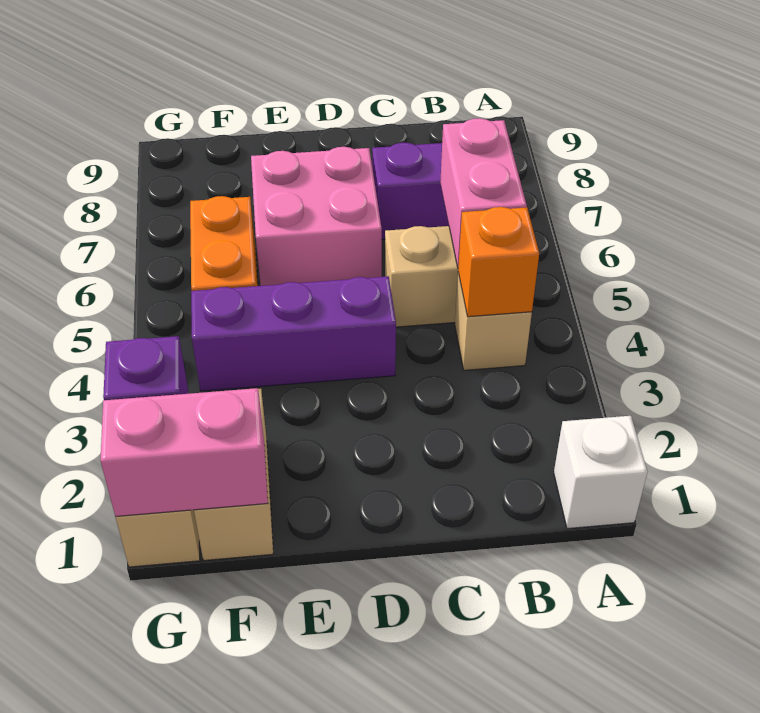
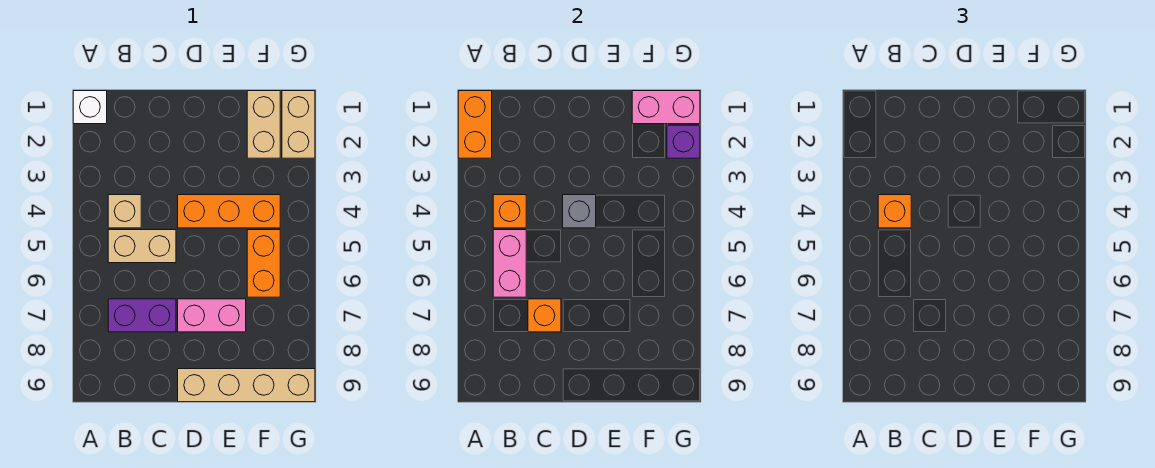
none -> orange 1x2 brick [458,91,492,158]
none -> orange 1x1 brick [878,195,911,228]
none -> orange 1x1 brick [528,299,561,332]
purple 1x3 brick [191,276,396,391] -> orange 1x3 brick [178,195,280,228]
none -> grey 1x1 brick [563,195,596,228]
pink 2x2 brick [251,147,382,286] -> pink 1x2 brick [178,299,246,332]
none -> tan 1x4 brick [178,369,315,402]

